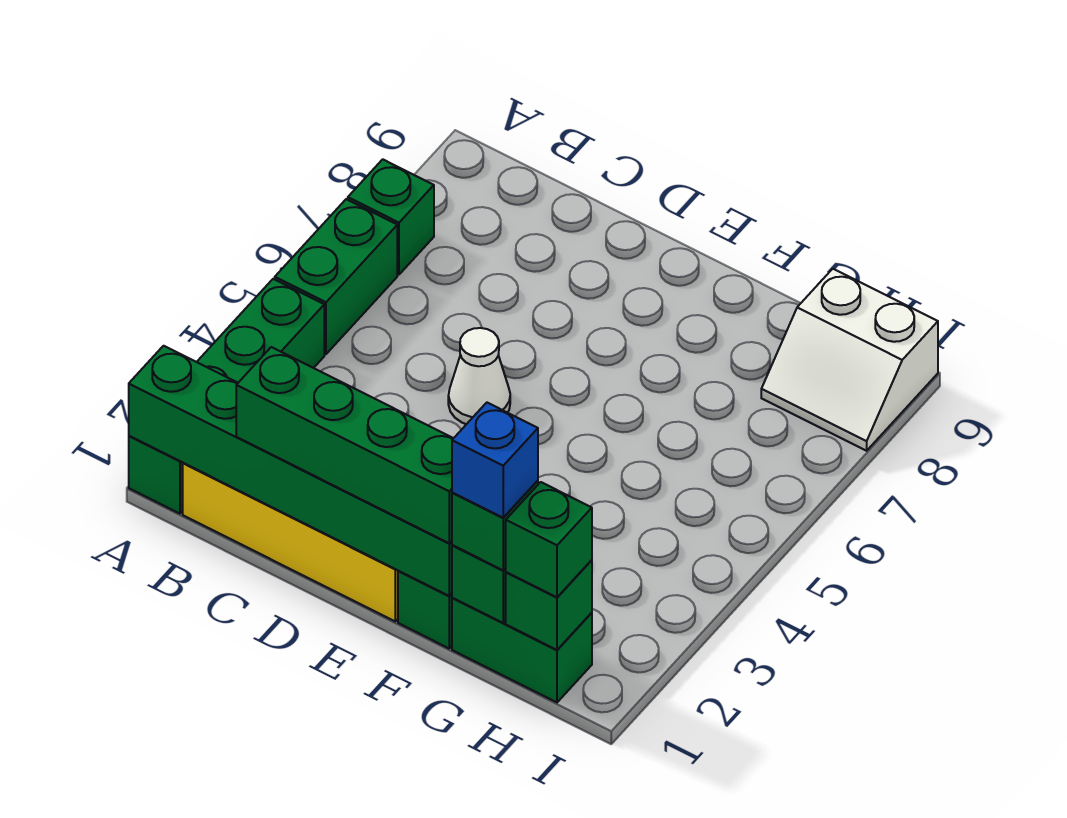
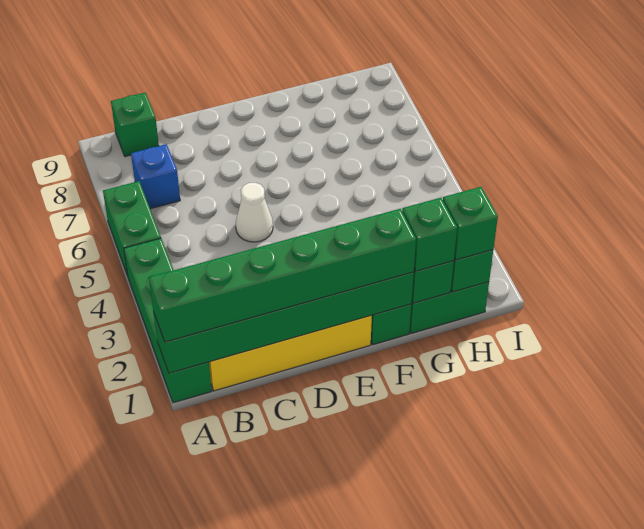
green 1x1 brick [348,159,434,275] -> green 1x1 brick moved to [111,93,159,157]
green 1x4 brick [236,347,453,543] -> green 1x6 brick [149,209,416,342]
blue 1x1 brick [452,403,538,518] -> blue 1x1 brick moved to [131,144,180,209]
white 2x2 slope [761,269,938,451] -> none

